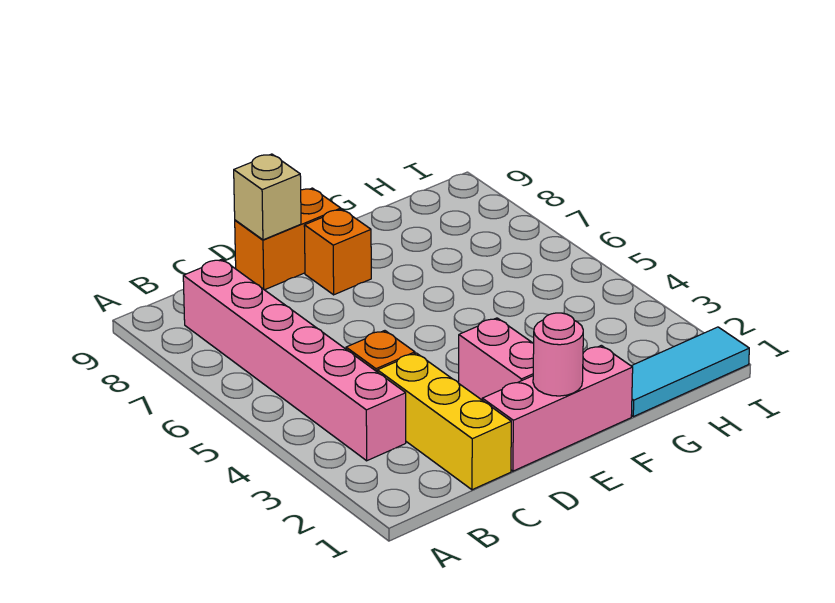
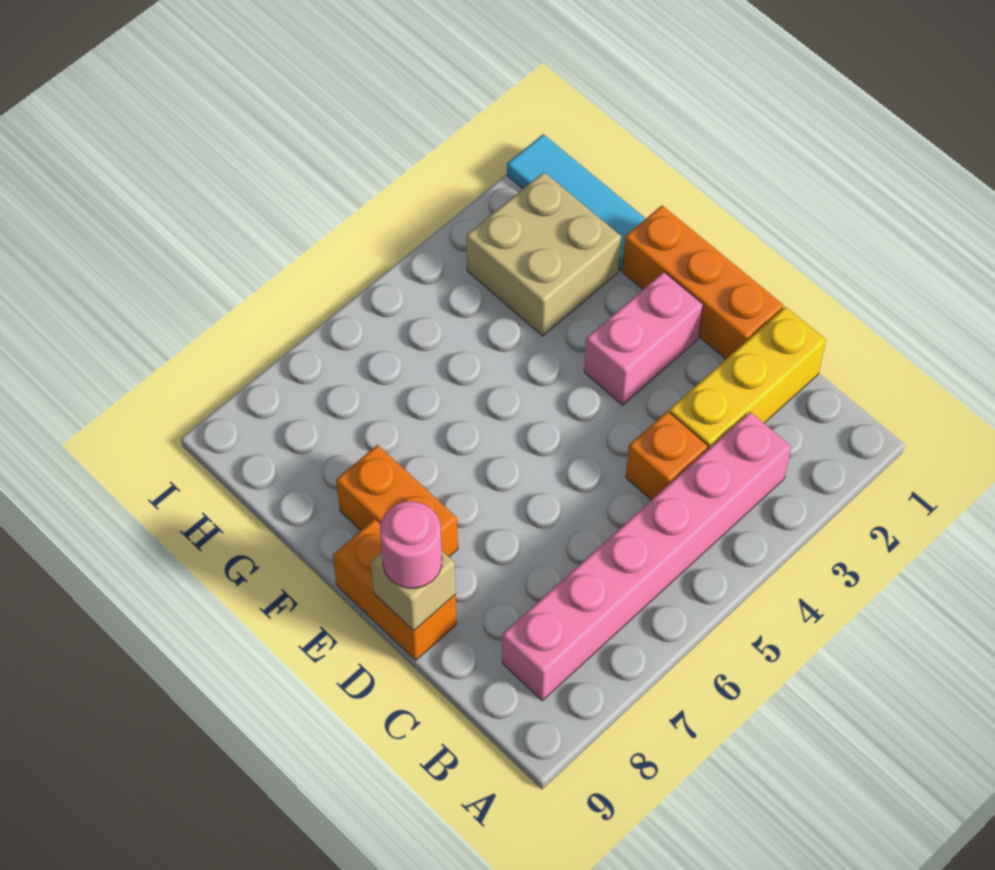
pink 1x3 brick [482,345,633,471] -> orange 1x3 brick [622,206,784,359]
pink 1x1 round brick [533,313,583,396] -> pink 1x1 round brick moved to [380,501,442,588]
orange 1x1 brick [304,209,371,295] -> orange 1x2 brick [336,445,458,557]
none -> tan 2x2 brick [466,172,621,336]

